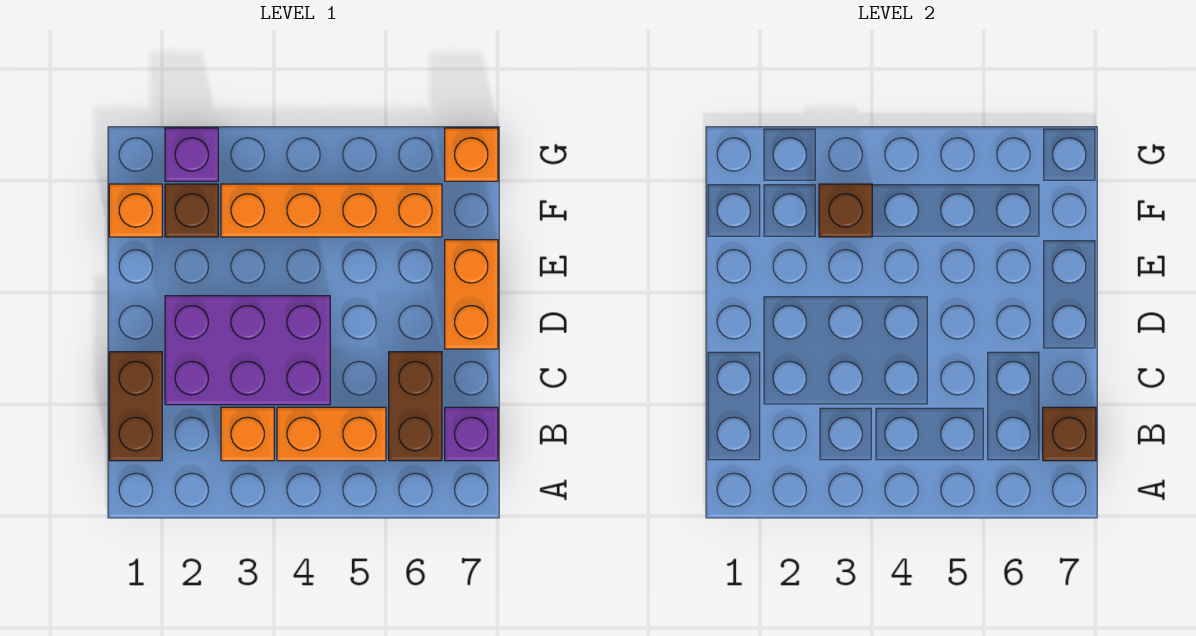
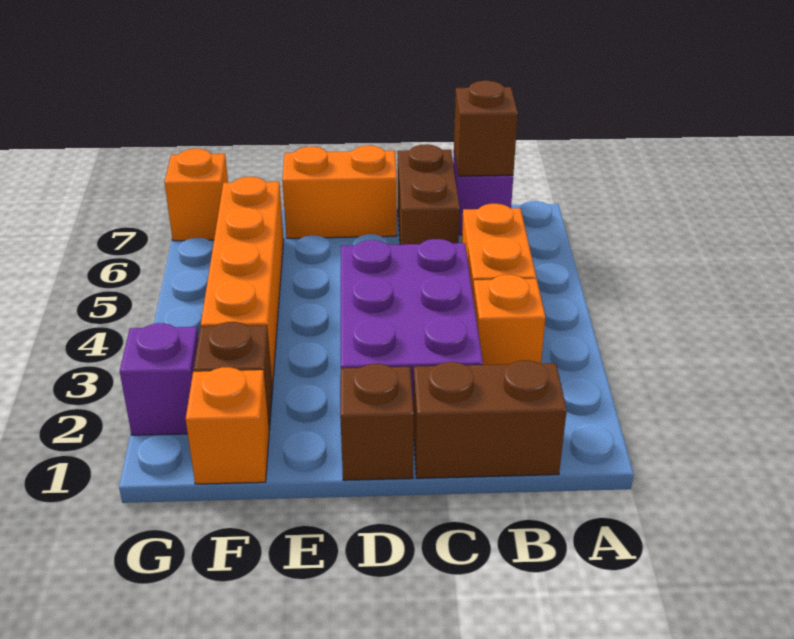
brown 1x2 brick [389,352,442,461] -> brown 1x2 brick turned to [398,144,460,245]
brown 1x1 brick [819,184,872,237] -> brown 1x1 brick moved to [340,364,414,480]

